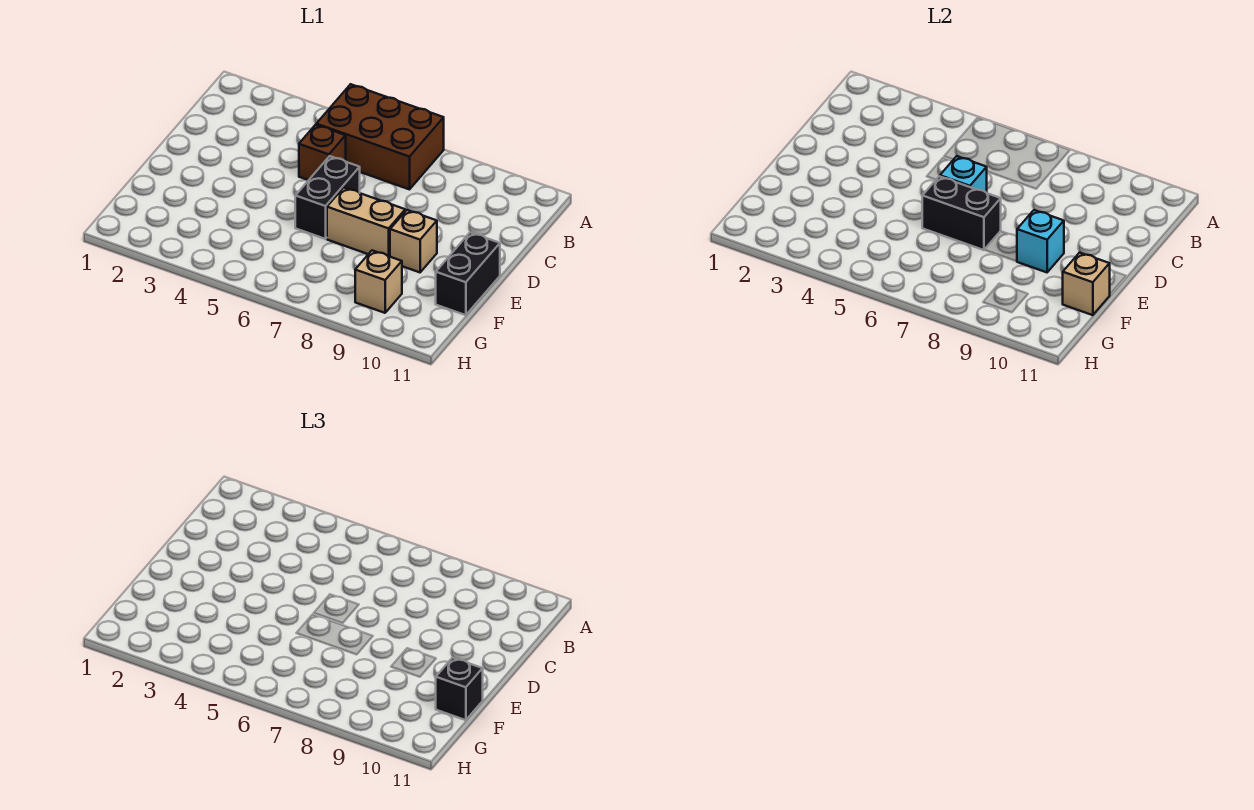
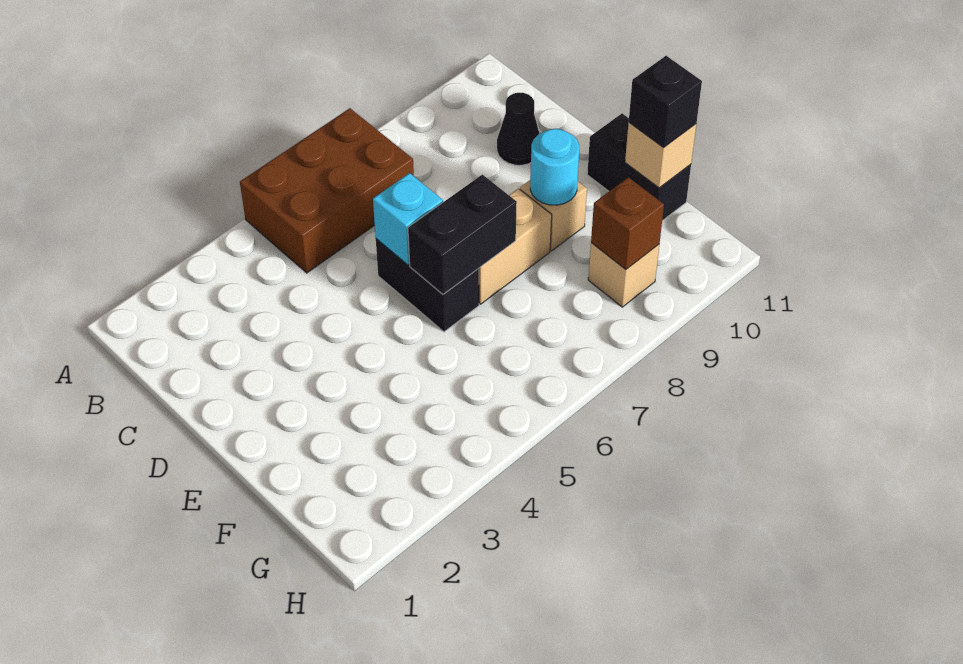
brown 1x1 brick [299,125,346,180] -> brown 1x1 brick moved to [591,177,664,269]
none -> black 1x1 cone [497,93,540,165]
cyan 1x1 brick [1017,210,1064,272] -> cyan 1x1 round brick [530,129,579,205]

